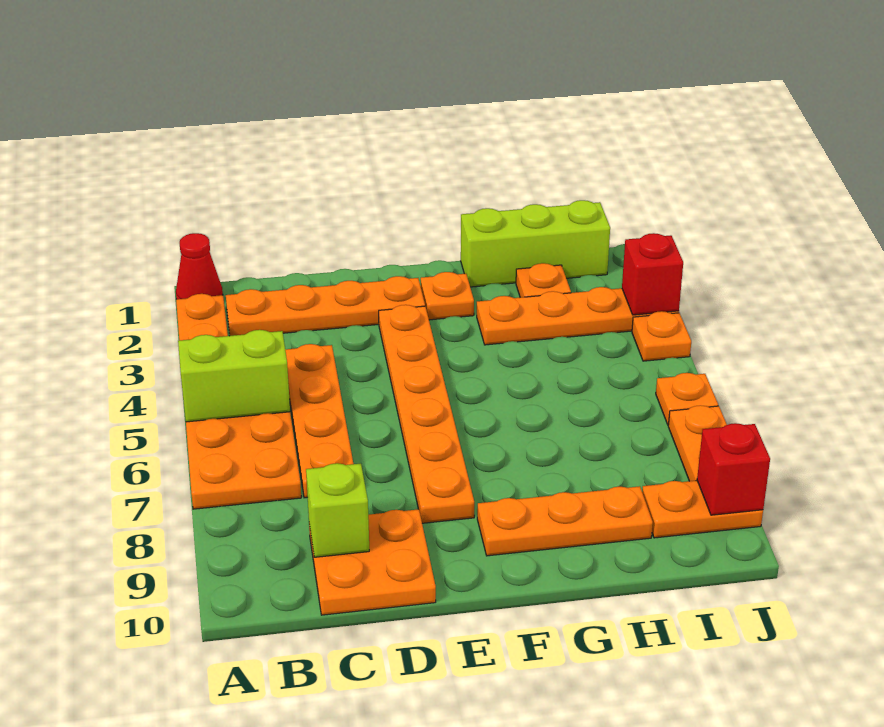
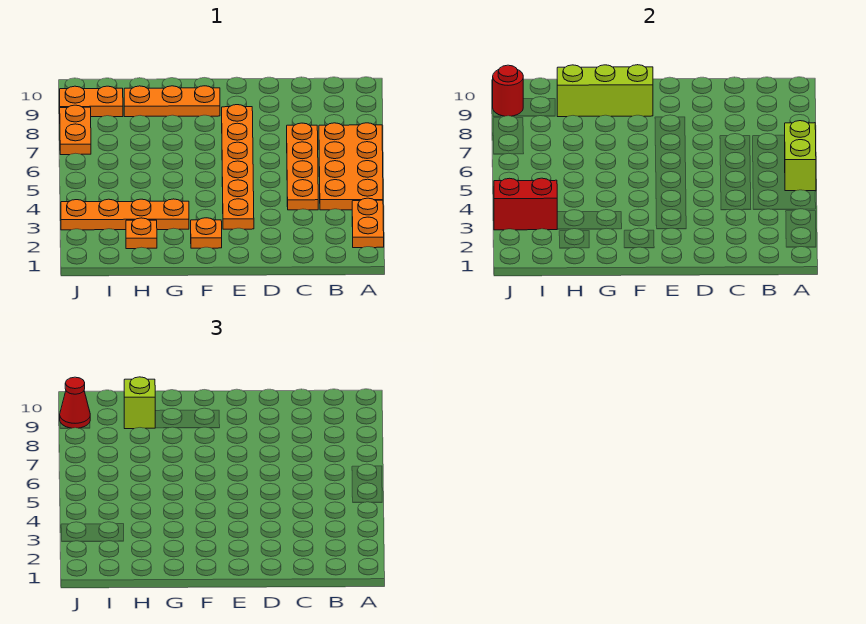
red 1x1 cone [176,233,223,299] -> red 1x1 cone moved to [60,377,90,428]
lime 1x2 brick [178,330,290,422] -> lime 1x2 brick turned to [785,121,816,191]
orange 1x4 plate [226,276,425,336] -> none
orange 2x2 plate [309,509,436,615] -> none
lime 1x1 brick [306,463,369,557] -> lime 1x1 brick moved to [124,377,155,429]
lime 1x3 brick [461,200,610,287] -> lime 1x3 brick moved to [557,65,653,117]
red 1x1 brick [622,233,683,315] -> red 1x2 brick [494,178,557,230]
orange 1x1 plate [632,311,691,361] -> none
orange 1x1 plate [656,373,718,425] -> none
red 1x1 brick [697,423,770,515] -> red 1x1 round brick [493,65,523,116]

